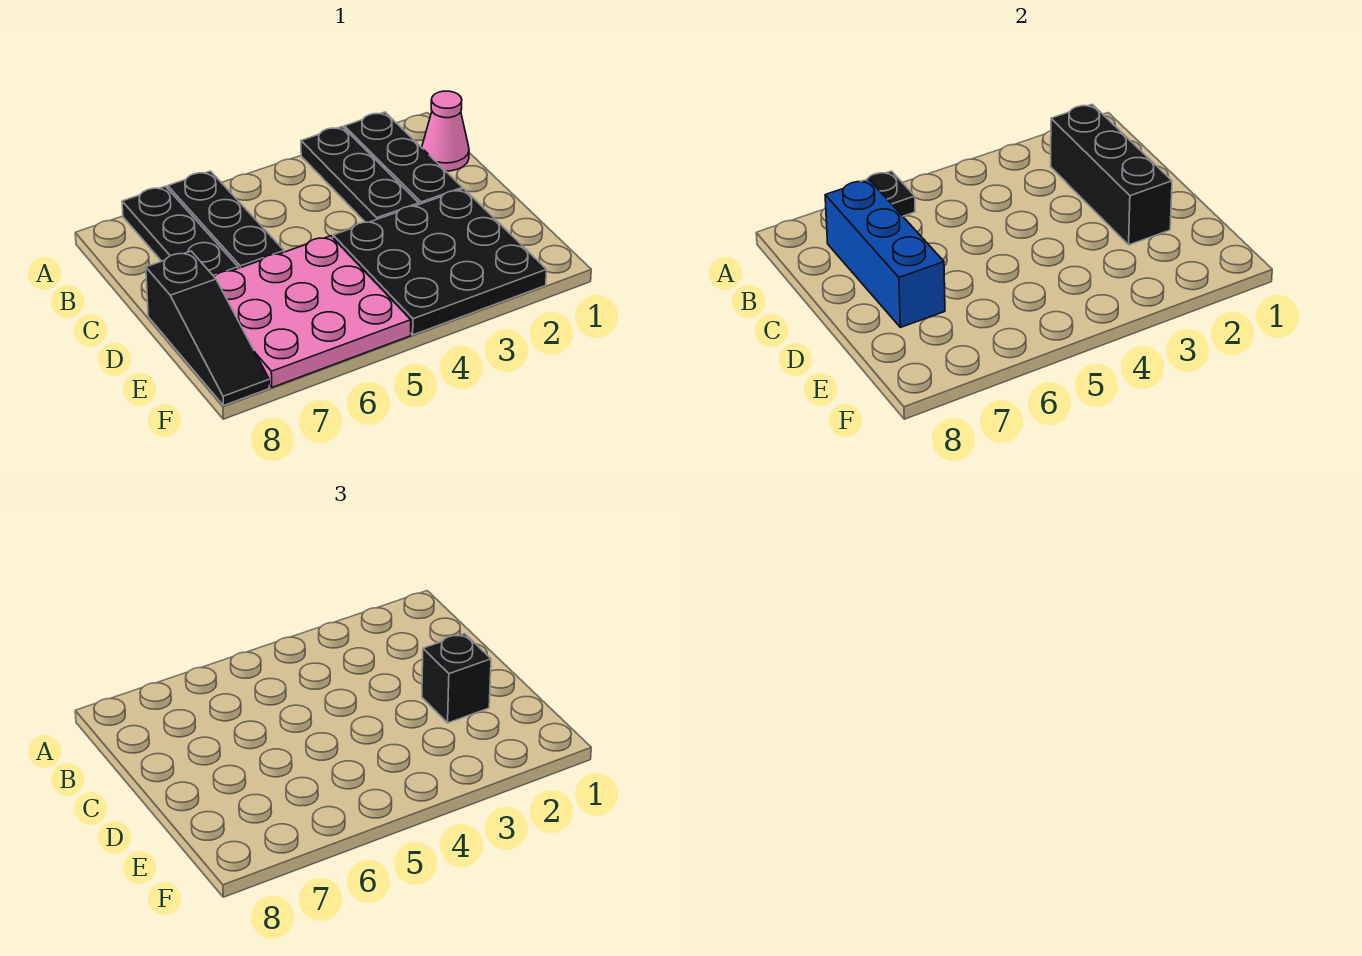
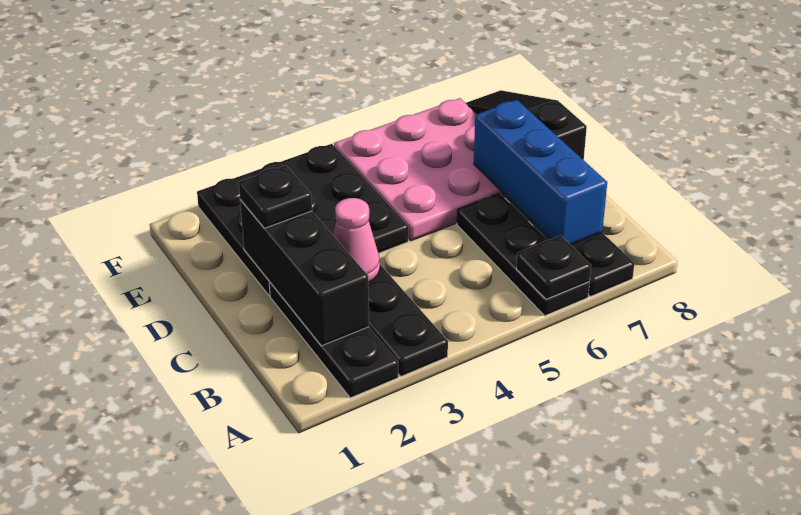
pink 1x1 cone [422,91,469,171] -> pink 1x1 cone moved to [333,198,380,282]
black 1x1 brick [422,634,491,723] -> black 1x1 plate [239,165,312,228]

